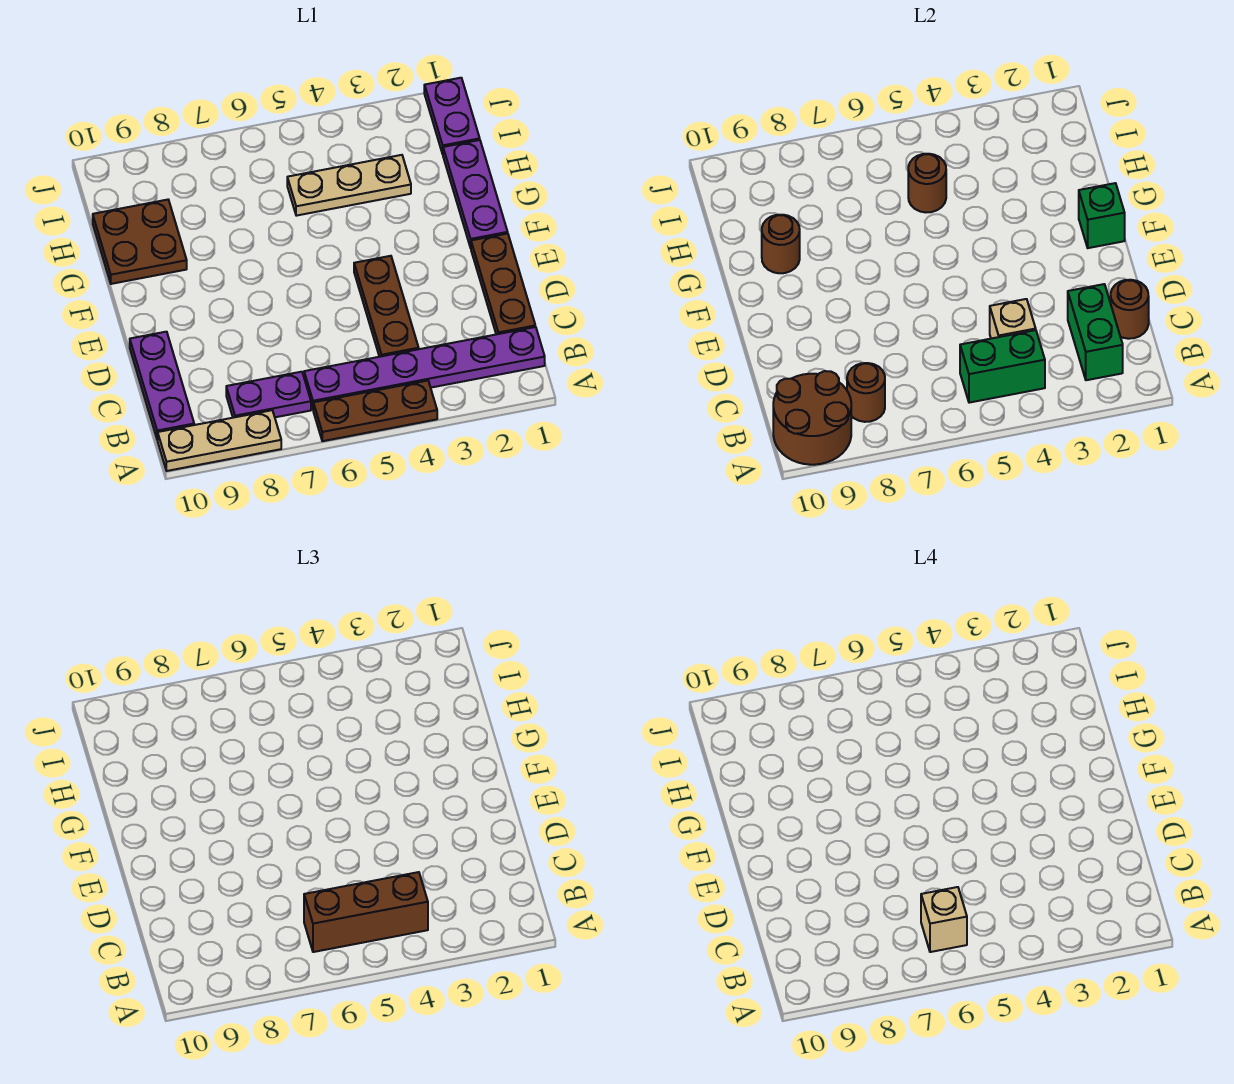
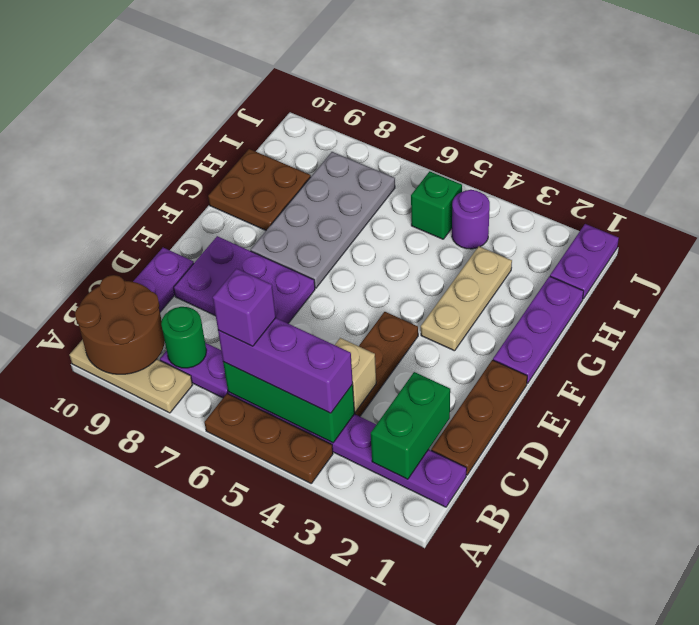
green 1x2 brick [960,330,1045,403] -> green 1x3 brick [223,362,355,443]
brown 1x3 brick [304,872,428,952] -> purple 1x3 brick [218,318,353,413]
tan 1x1 brick [921,887,967,952] -> purple 1x1 brick [213,268,276,346]
brown 1x1 round brick [847,363,885,422] -> green 1x1 round brick [161,307,207,368]
brown 1x1 round brick [1111,280,1149,339] -> none
none -> purple 2x3 plate [174,236,315,323]
green 1x1 brick [1079,183,1125,248] -> green 1x1 brick moved to [411,171,462,239]
none -> grey 2x4 plate [251,152,395,288]
brown 1x1 round brick [762,215,800,273] -> none
tan 1x3 plate [287,155,411,216] -> tan 1x3 plate turned to [421,247,512,351]
brown 1x1 round brick [908,154,946,212] -> none
none -> purple 1x1 round brick [452,190,490,249]

